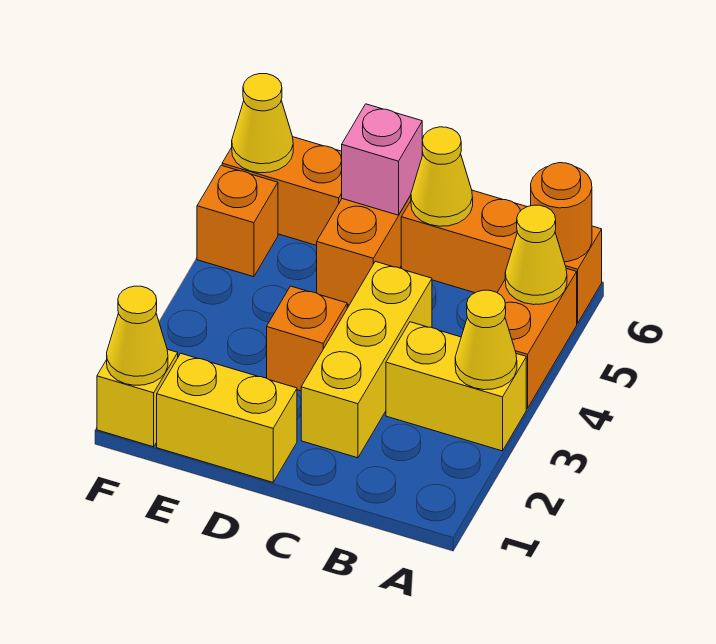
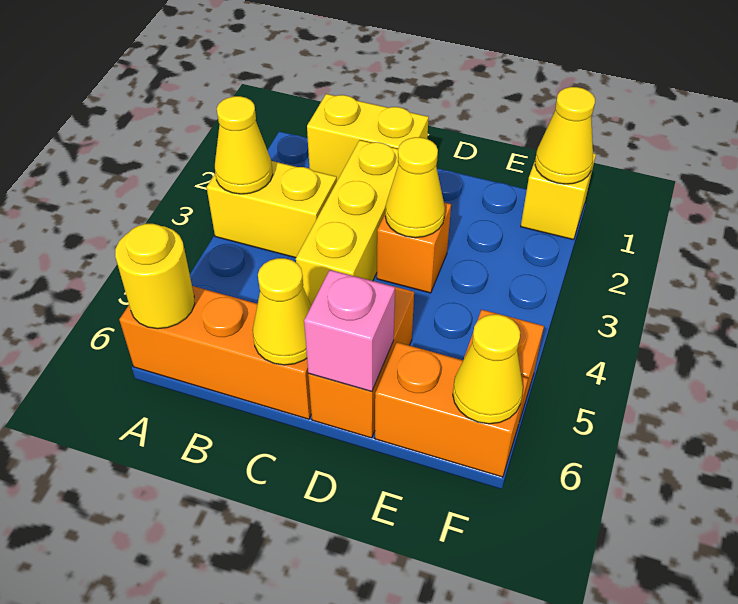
orange 1x2 brick [497,269,577,408] -> none
yellow 1x1 cone [505,205,567,305] -> yellow 1x1 cone moved to [385,137,445,238]
orange 1x1 round brick [531,163,592,262] -> yellow 1x1 round brick [115,224,195,329]
yellow 1x2 brick [157,354,297,482] -> yellow 1x2 brick moved to [307,94,429,181]

